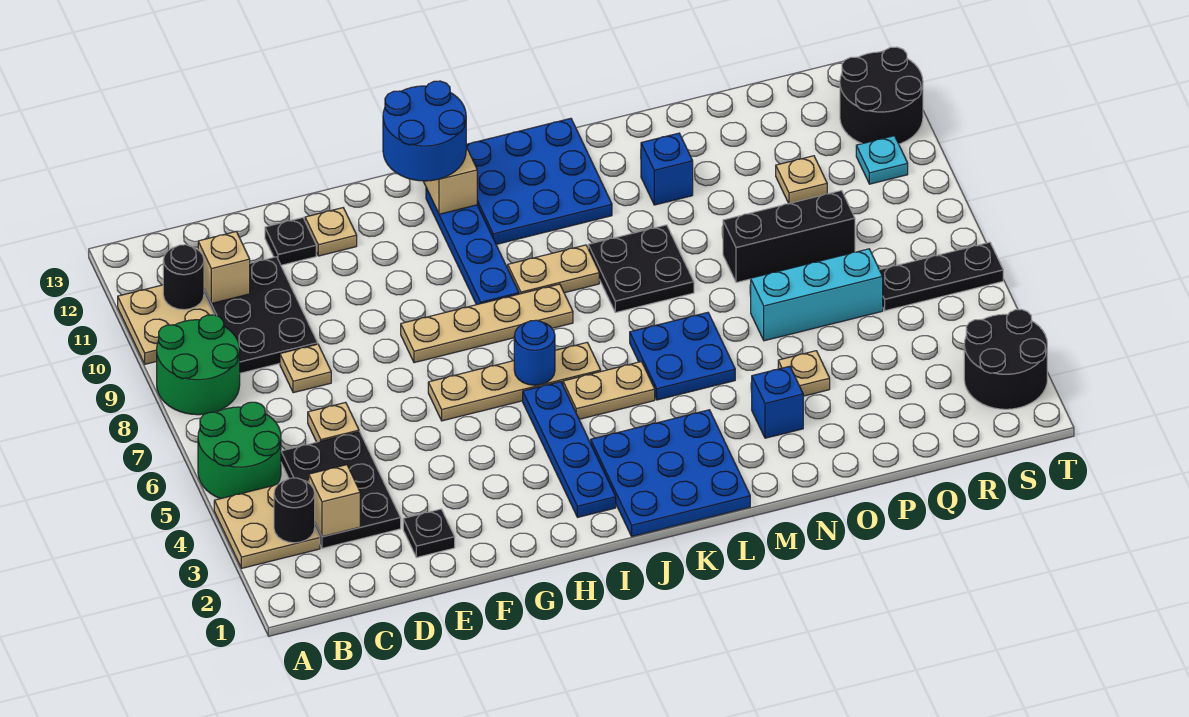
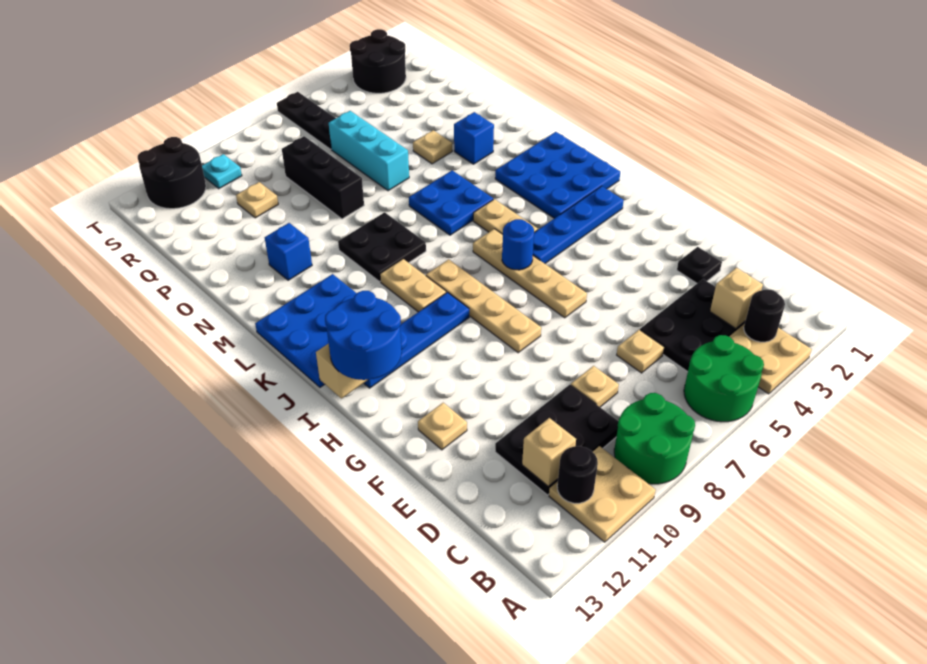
black 1x1 plate [265,218,316,265] -> none

